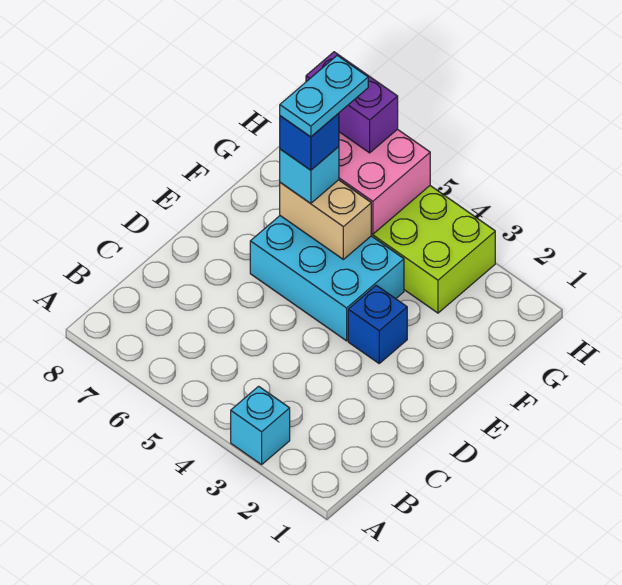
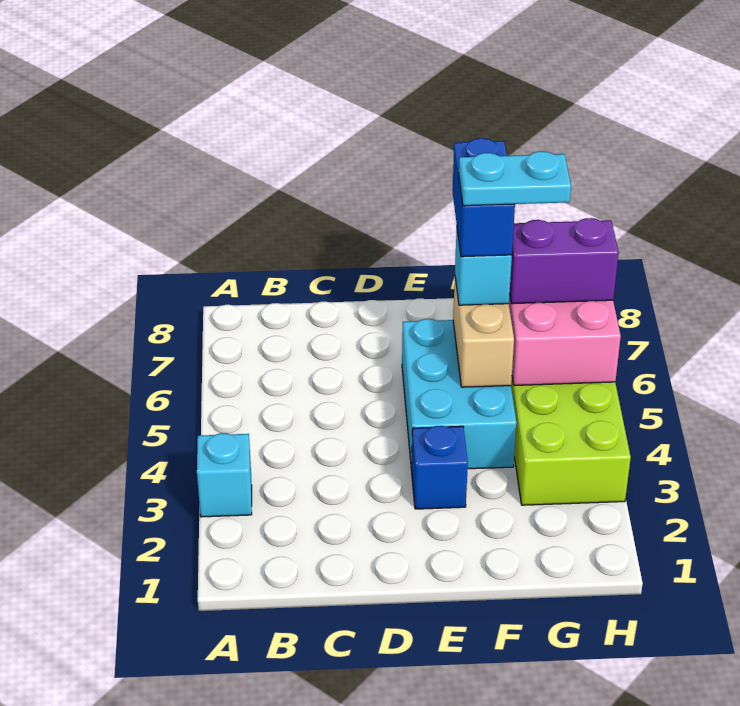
blue 1x1 brick [280,113,339,170] -> blue 1x2 brick [453,138,515,257]
purple 1x2 brick [306,52,398,153] -> purple 1x2 brick turned to [510,218,619,304]

